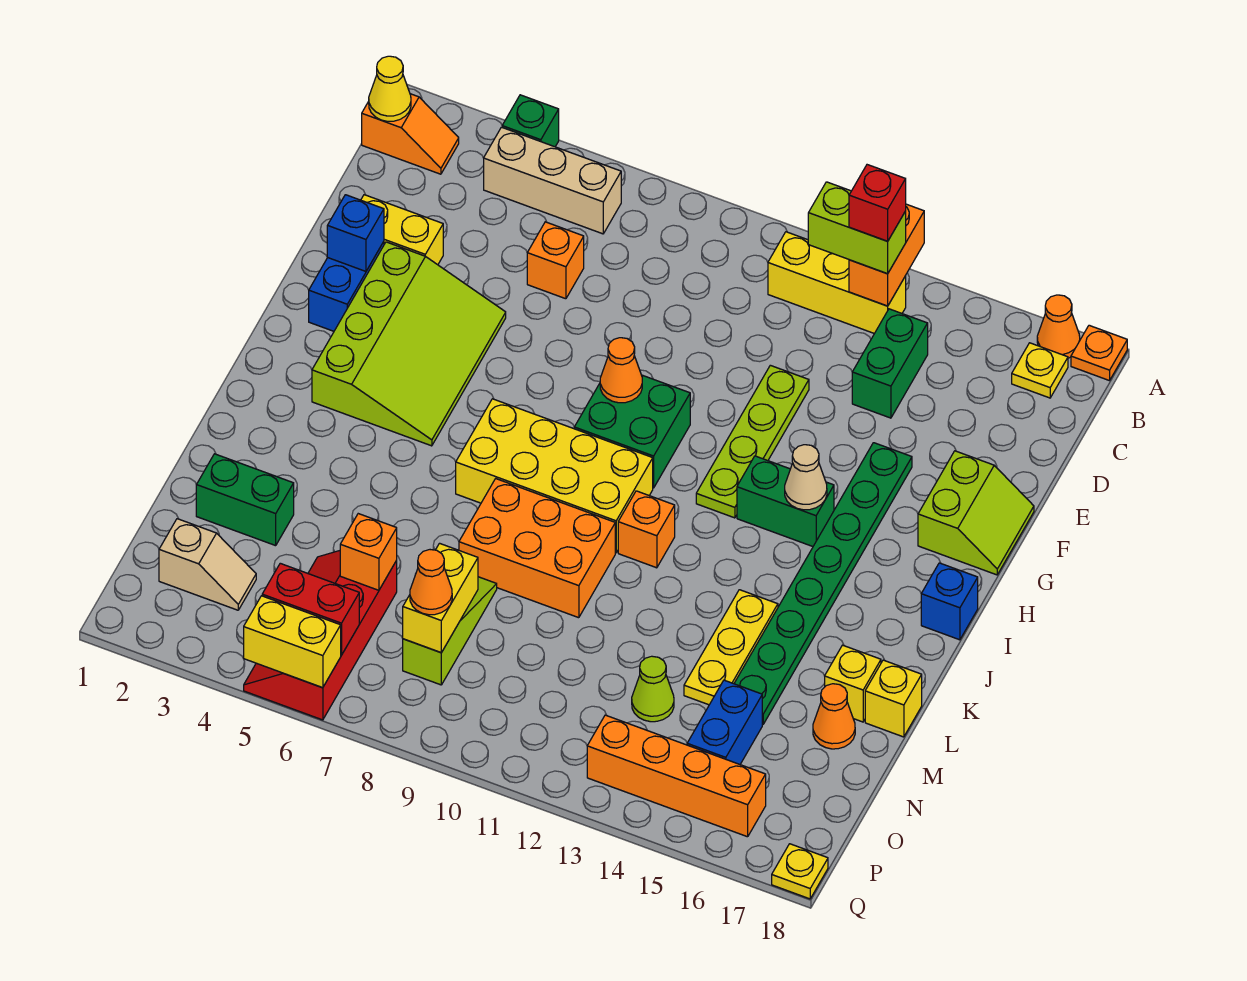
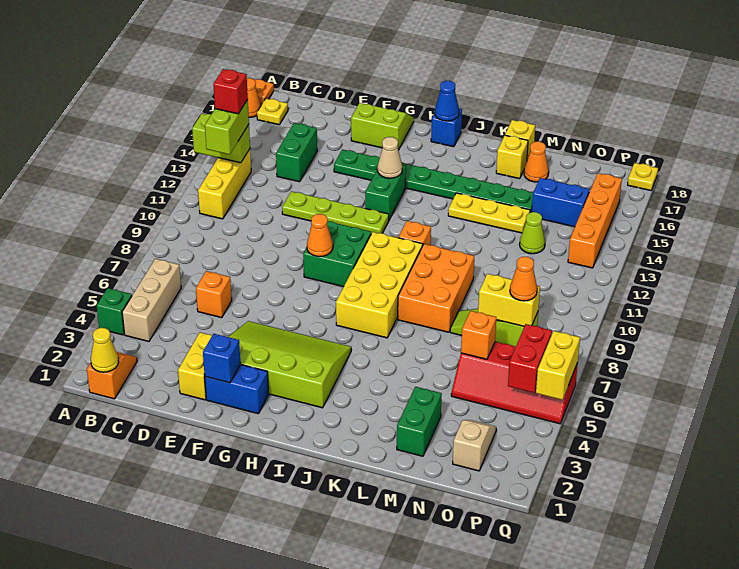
orange 1x2 brick [849,204,924,306] -> lime 1x2 brick [192,113,250,163]
green 1x2 brick [852,309,928,418] -> green 1x2 brick turned to [276,123,317,182]
none -> blue 1x1 cone [435,81,459,121]

